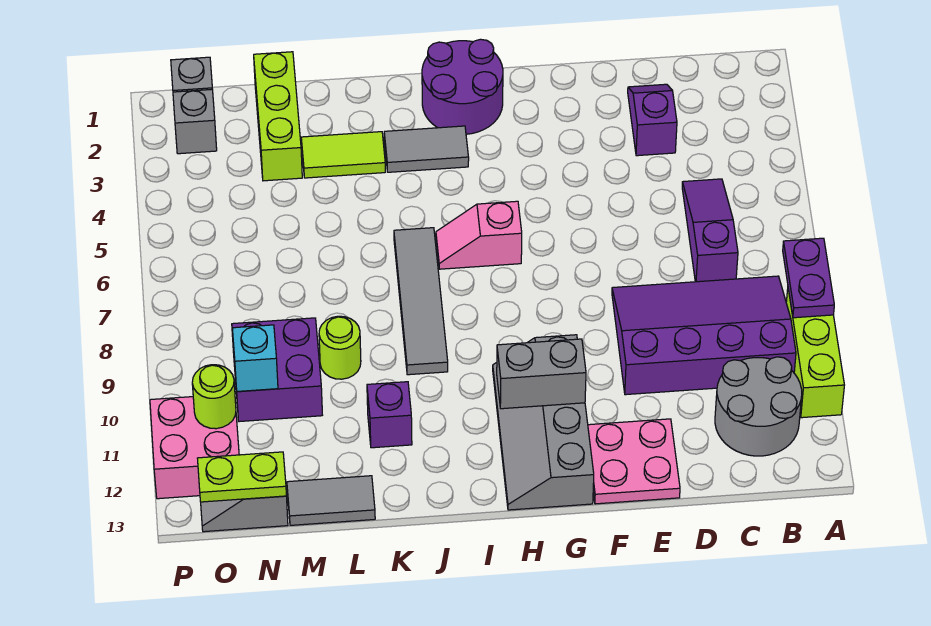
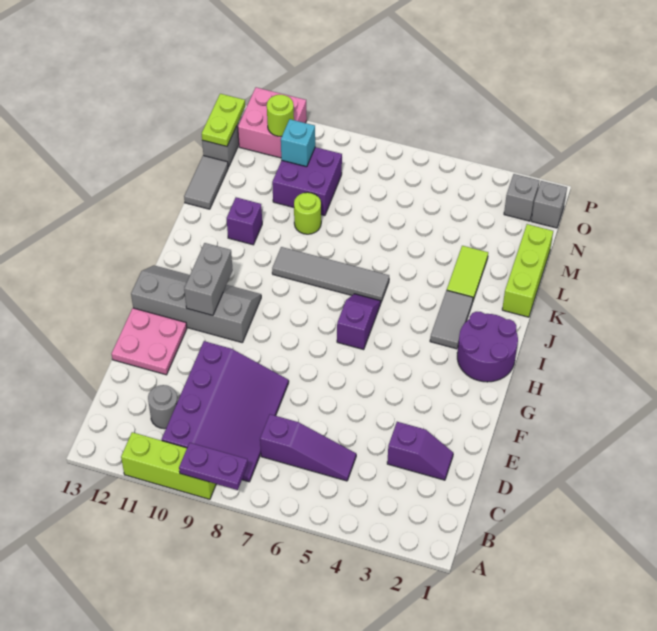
grey 2x2 round brick [715,357,802,456] -> grey 1x1 round brick [148,385,178,429]
pink 1x2 slope [436,201,522,269] -> purple 1x2 slope [337,294,381,349]
lime 1x3 brick [254,52,302,181] -> lime 1x3 brick turned to [502,224,553,317]

